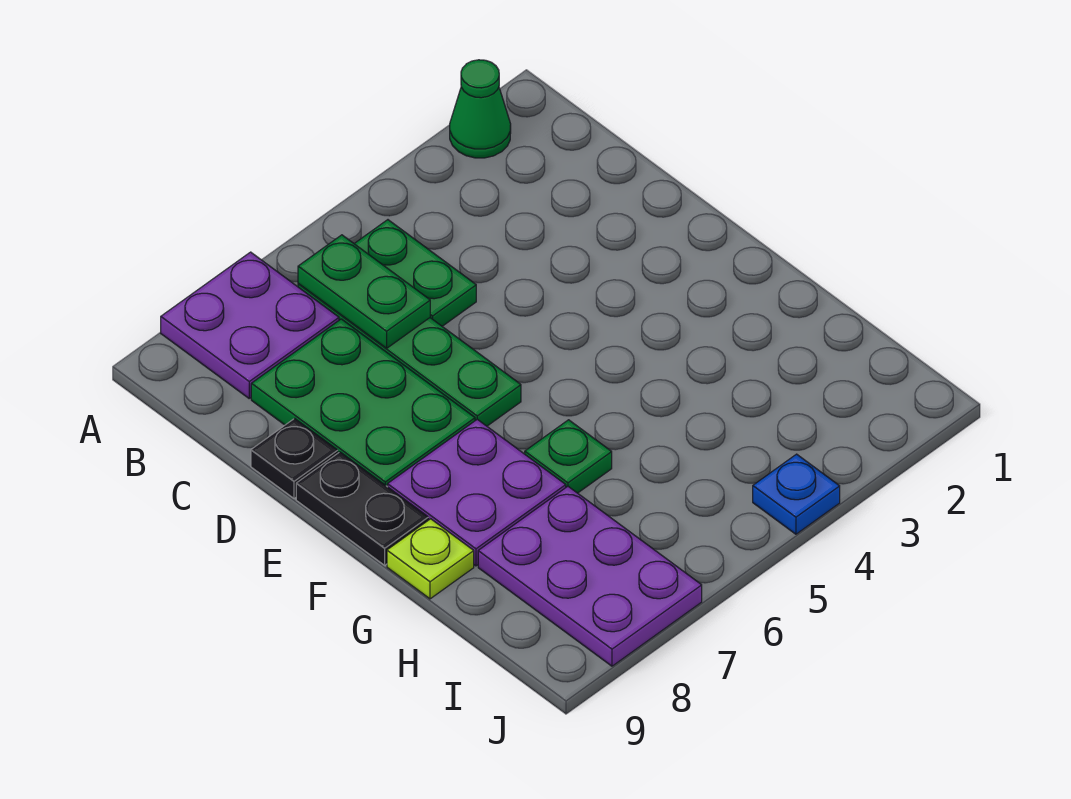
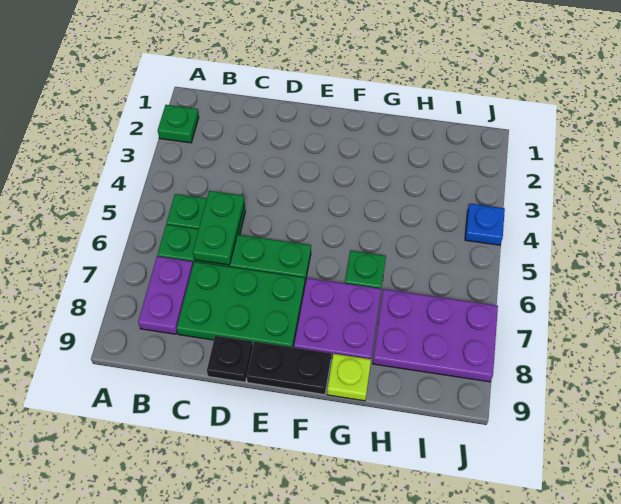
green 1x1 cone [450,60,511,158] -> green 1x1 plate [158,105,199,143]
purple 2x2 plate [161,252,339,398] -> purple 1x2 plate [138,256,193,334]
green 1x2 plate [298,235,430,348] -> green 1x2 plate turned to [193,191,245,265]

